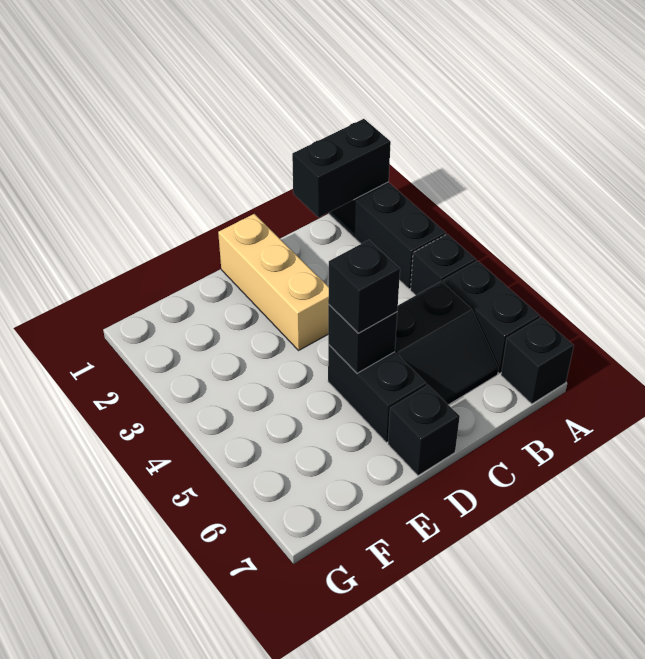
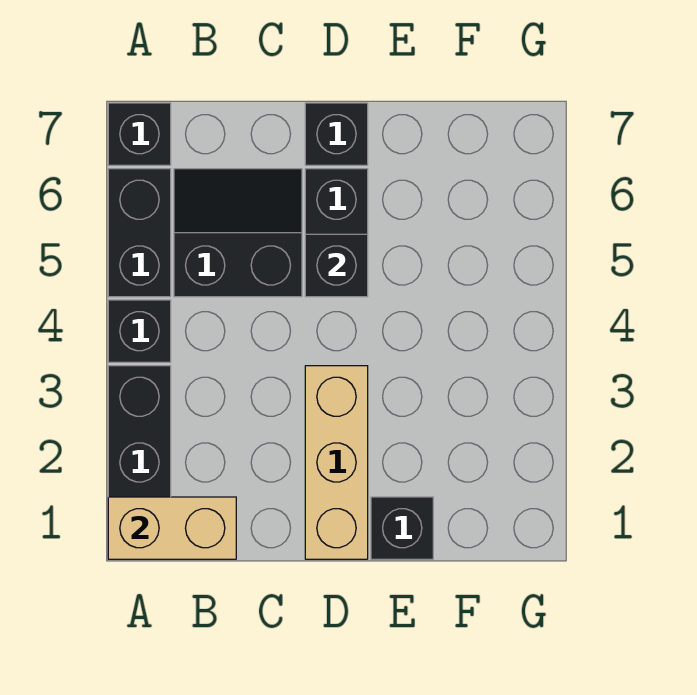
black 1x2 brick [292,119,391,217] -> tan 1x2 brick [108,497,236,559]
black 1x1 brick [328,240,400,333] -> black 1x1 brick moved to [371,497,433,559]

